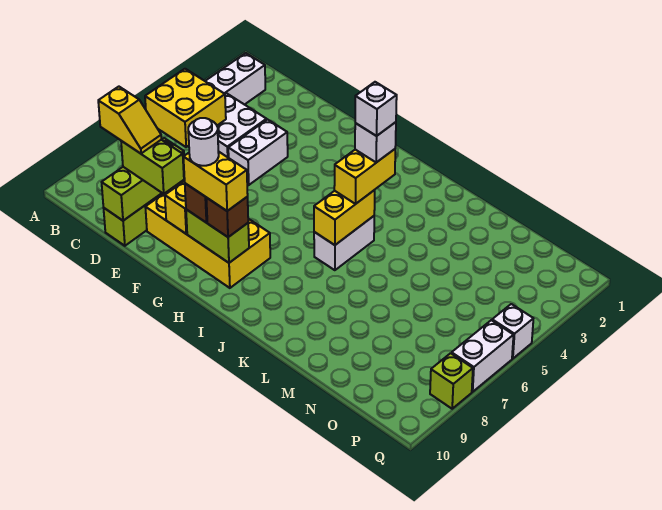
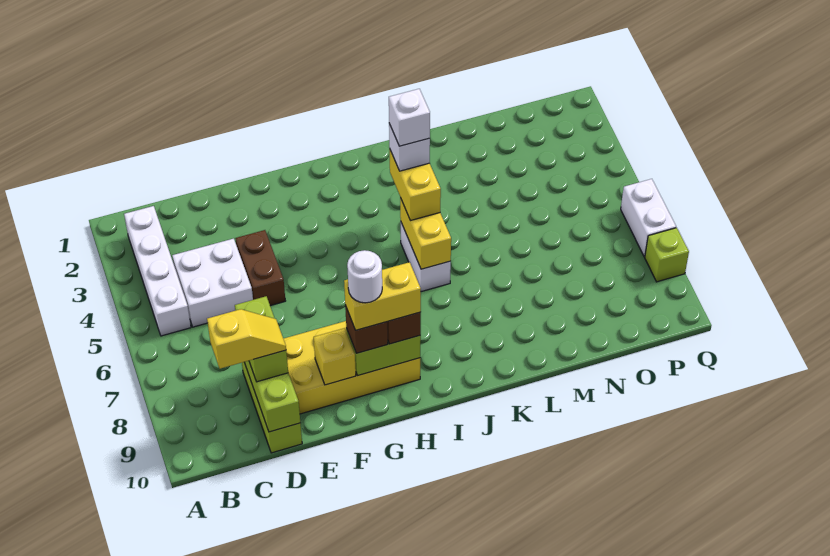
yellow 2x2 brick [145,69,226,147] -> none
lime 1x2 brick [121,140,184,194] -> lime 1x2 brick turned to [235,296,288,382]
white 1x2 brick [228,120,288,185] -> brown 1x2 brick [235,230,285,306]
white 1x1 brick [492,304,533,359] -> none

